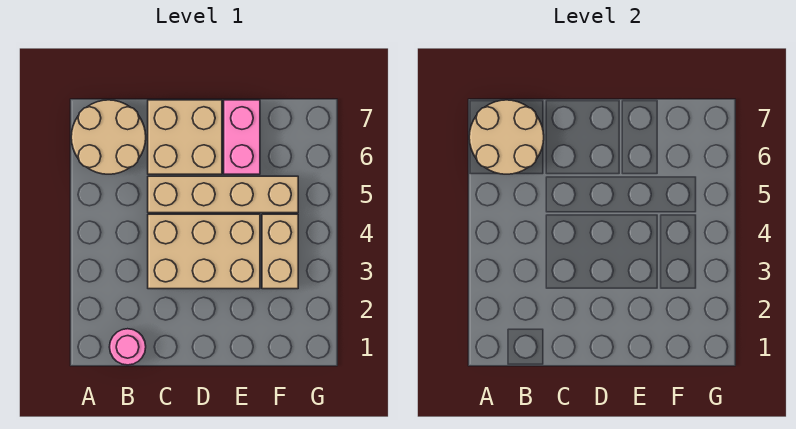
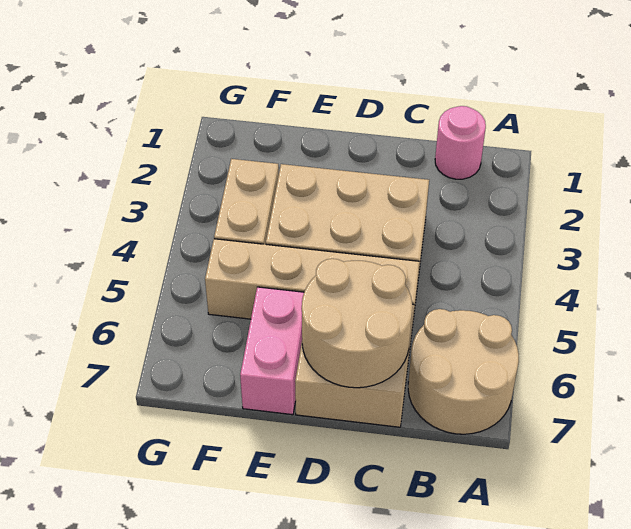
tan 2x2 round brick [469,100,544,174] -> tan 2x2 round brick moved to [302,259,412,388]

